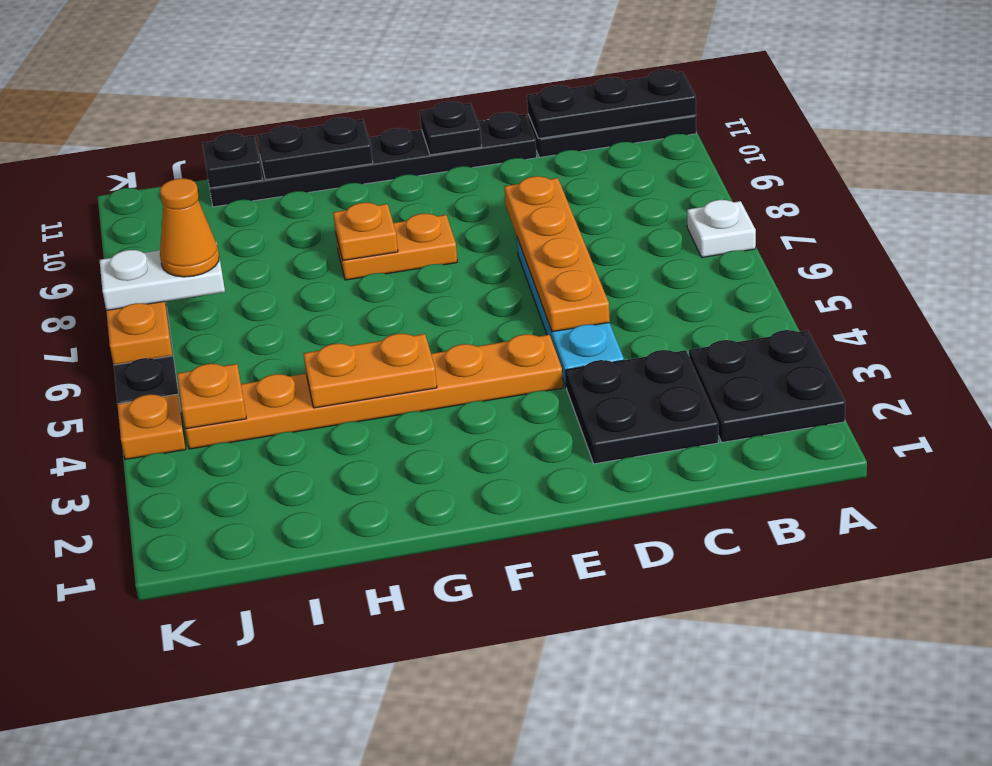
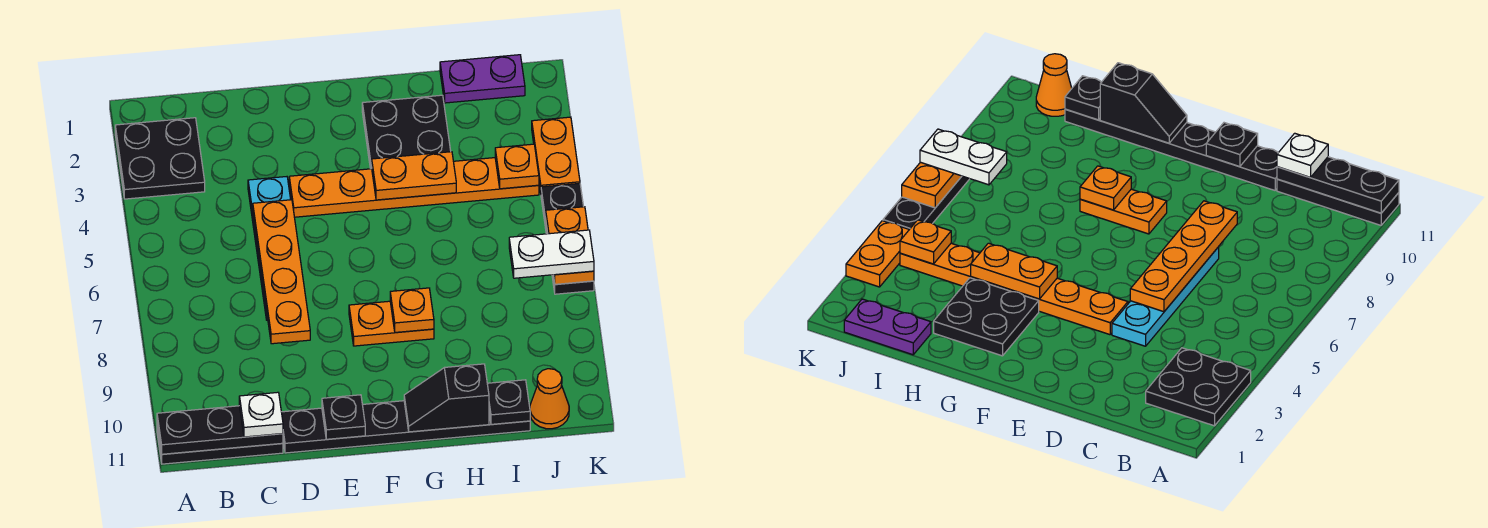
white 1x1 plate [687,200,756,257] -> white 1x1 plate moved to [239,392,283,437]
black 2x2 plate [566,350,718,464] -> black 2x2 plate moved to [362,95,451,169]
black 1x2 plate [257,117,373,179] -> black 1x2 slope [404,364,489,432]
none -> purple 1x2 plate [440,55,525,103]
orange 1x1 cone [160,179,219,277] -> orange 1x1 cone moved to [530,369,569,429]
orange 1x1 plate [117,394,186,460] -> orange 1x2 plate [532,117,580,193]

